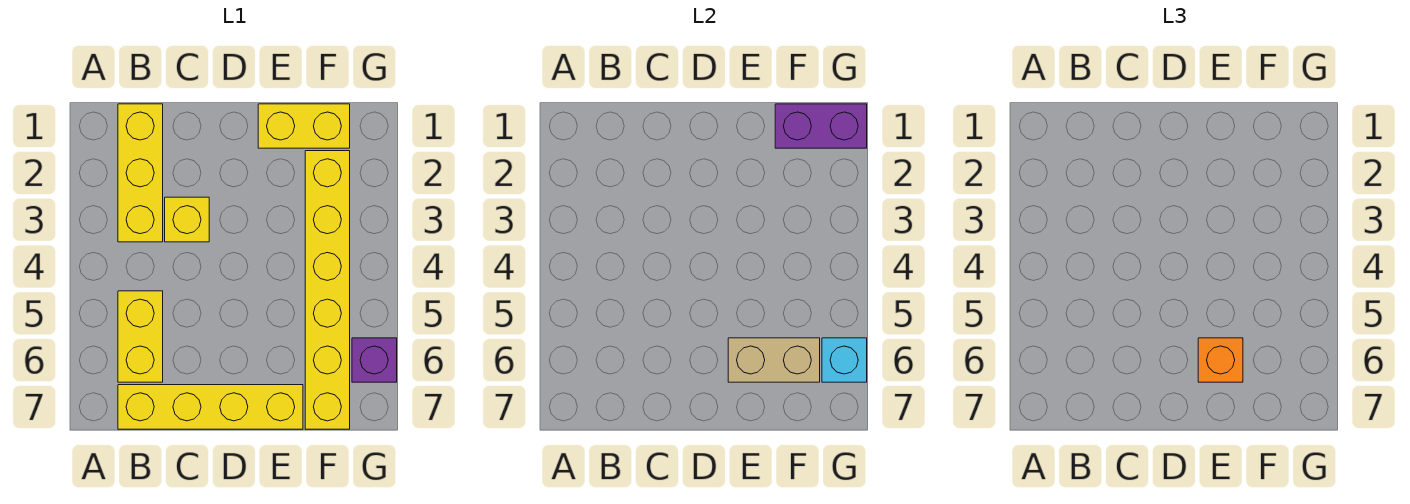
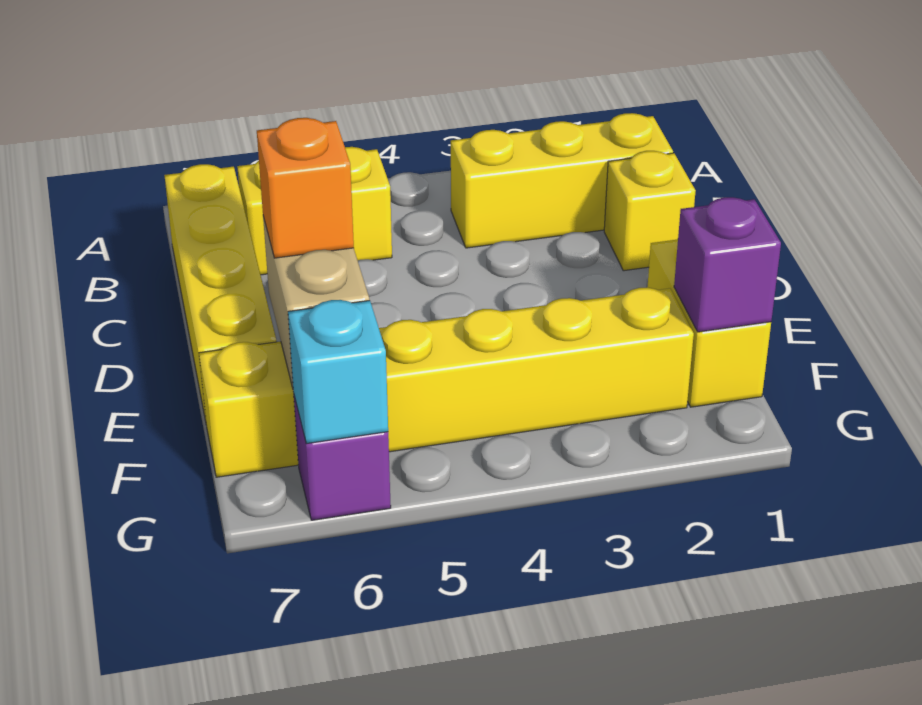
yellow 1x1 brick [165,197,209,242] -> yellow 1x1 brick moved to [604,151,696,271]
purple 1x2 brick [775,104,867,148] -> purple 1x1 brick [674,197,781,332]

